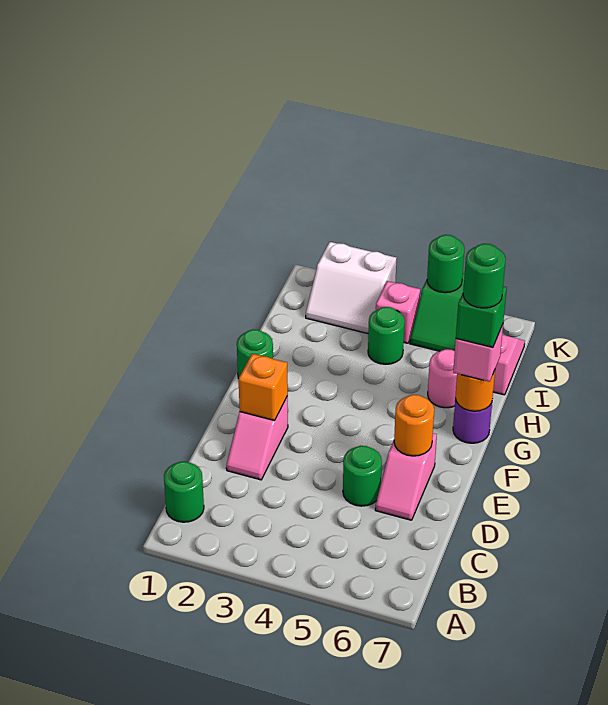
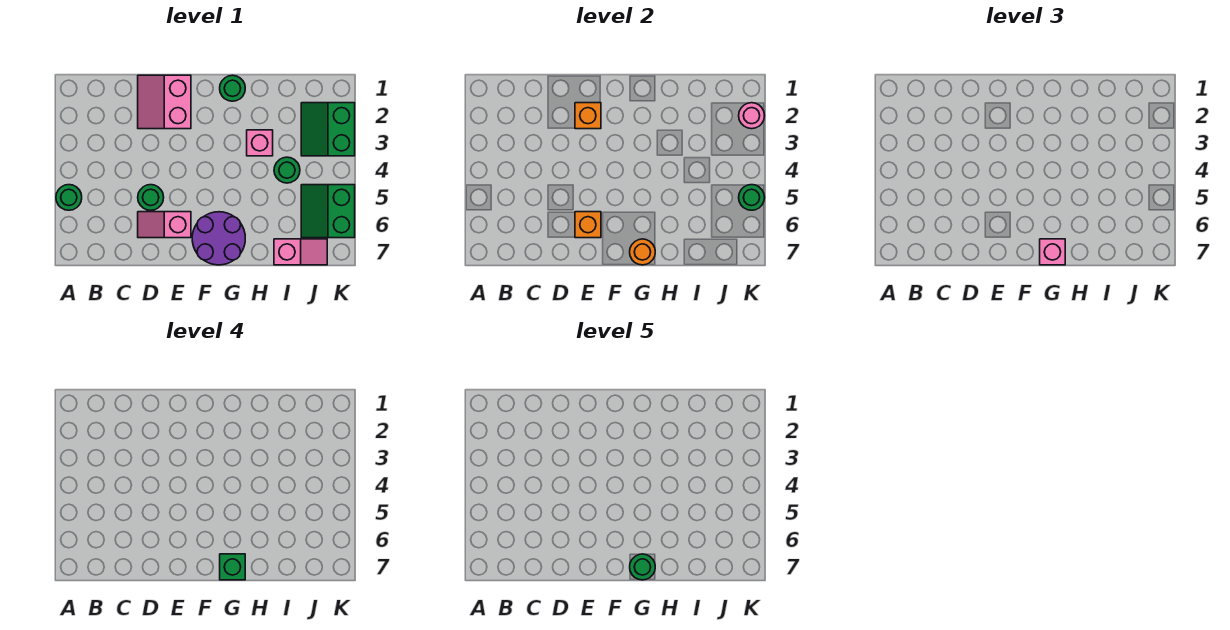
green 1x1 round brick [164,462,204,522] -> green 1x1 round brick moved to [56,185,82,210]
pink 1x2 slope [226,396,288,480] -> pink 2x2 slope [138,75,191,129]
orange 1x1 round brick [394,395,434,456] -> orange 1x1 brick [575,212,601,238]
purple 1x1 round brick [453,399,492,443] -> purple 2x2 round brick [192,212,245,265]
pink 1x1 round brick [428,349,457,408] -> pink 1x1 round brick moved to [739,103,765,129]
white 2x2 slope [306,242,396,333] -> green 2x2 slope [301,103,355,156]
pink 1x1 brick [376,281,420,343] -> pink 1x1 brick moved to [247,130,273,156]

